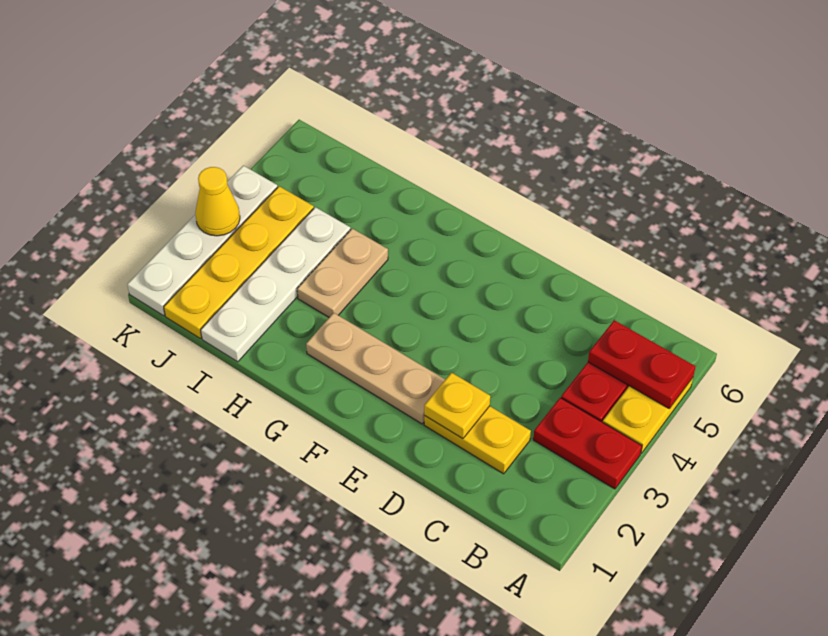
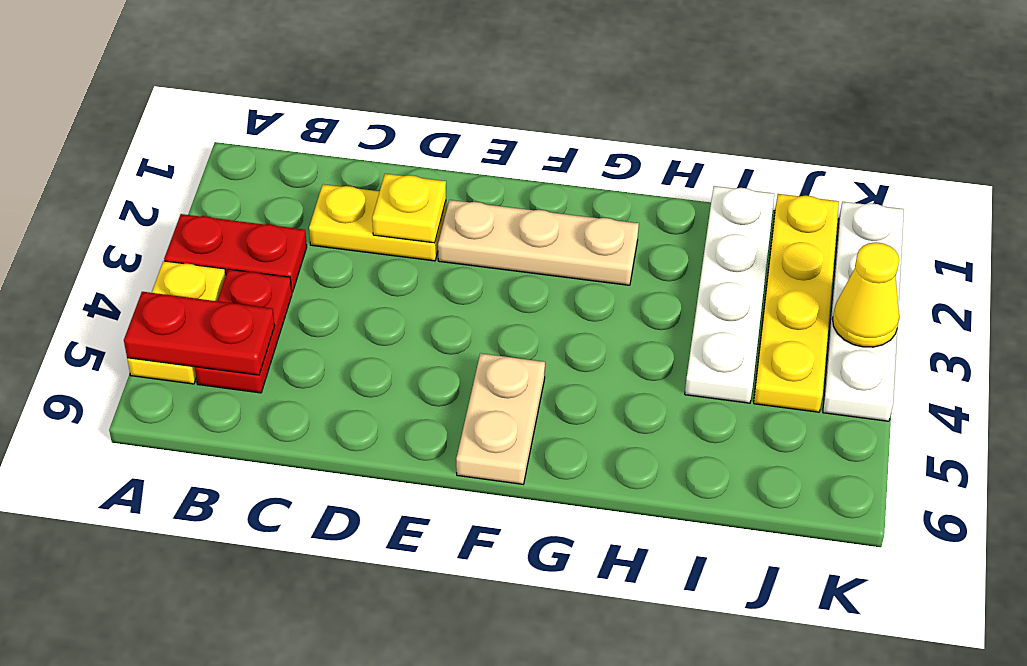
tan 1x2 plate [297,229,388,317] -> tan 1x2 plate moved to [456,353,545,484]

